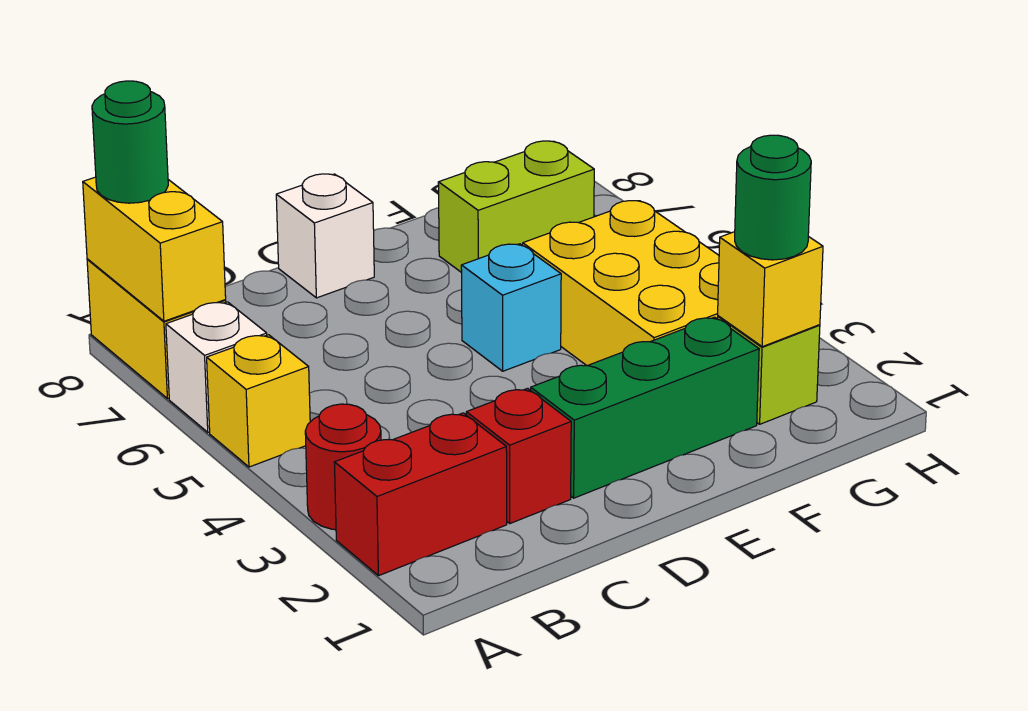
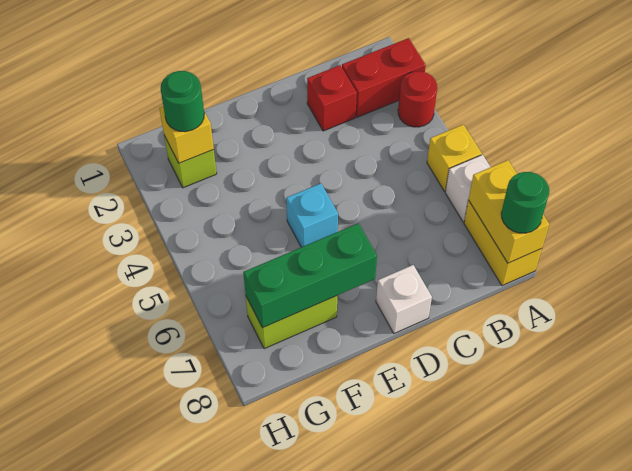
green 1x3 brick [531,317,759,498] -> green 1x3 brick moved to [243,223,377,328]
yellow 2x3 brick [523,201,719,366] -> none

